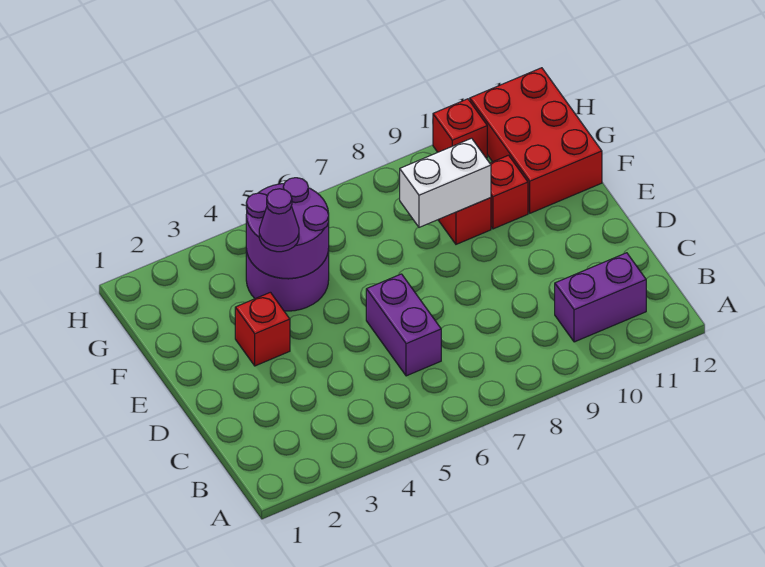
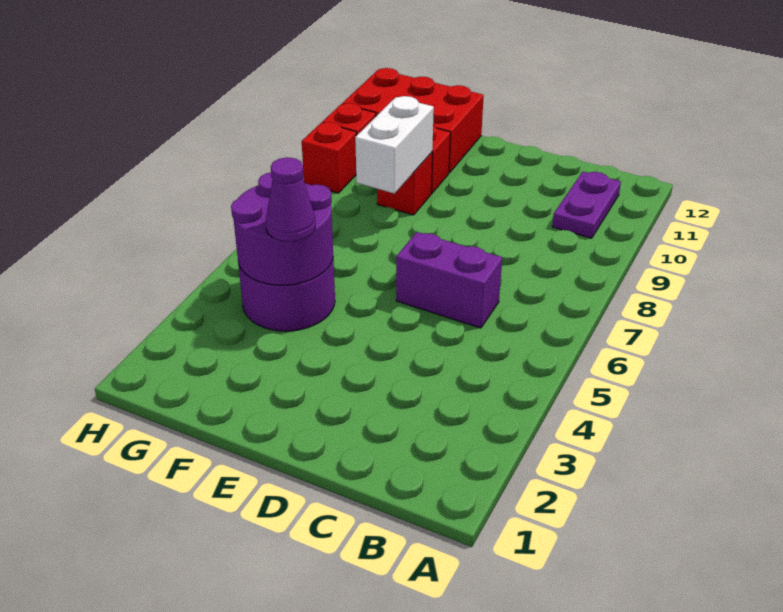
purple 1x2 brick [555,253,646,342] -> purple 1x2 plate [552,172,621,238]
red 1x1 brick [235,292,290,366] -> red 1x1 brick moved to [302,122,356,193]

